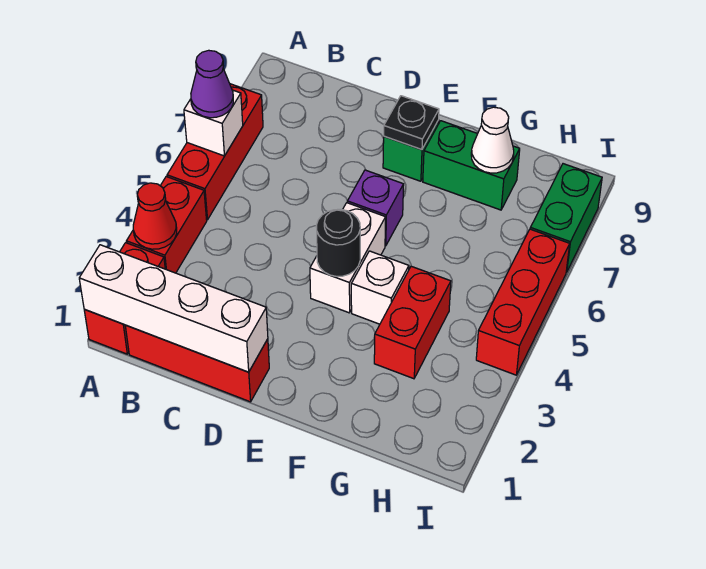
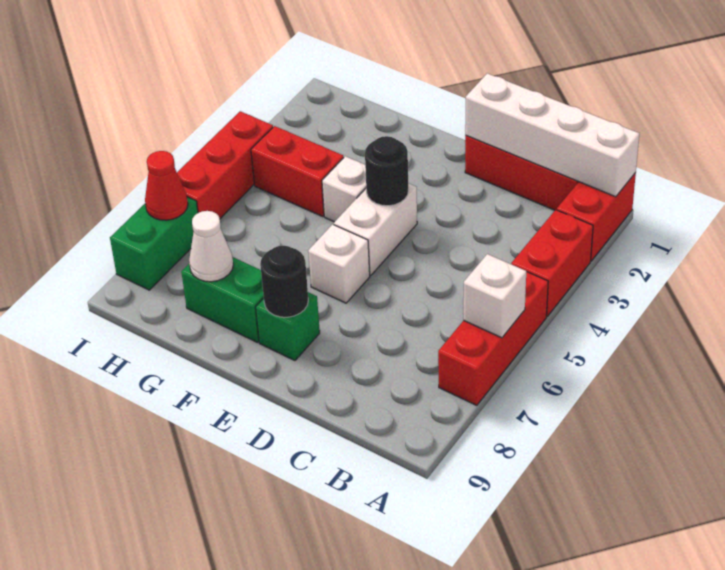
red 1x1 cone [133,183,177,249] -> red 1x1 cone moved to [145,151,188,220]
purple 1x1 cone [191,50,233,118] -> none
purple 1x1 brick [347,170,404,246] -> white 1x1 brick [308,224,370,303]
black 1x1 plate [384,96,439,150] -> black 1x1 round brick [260,246,308,317]
red 1x2 brick [374,266,451,379] -> red 1x2 brick turned to [251,126,344,216]

